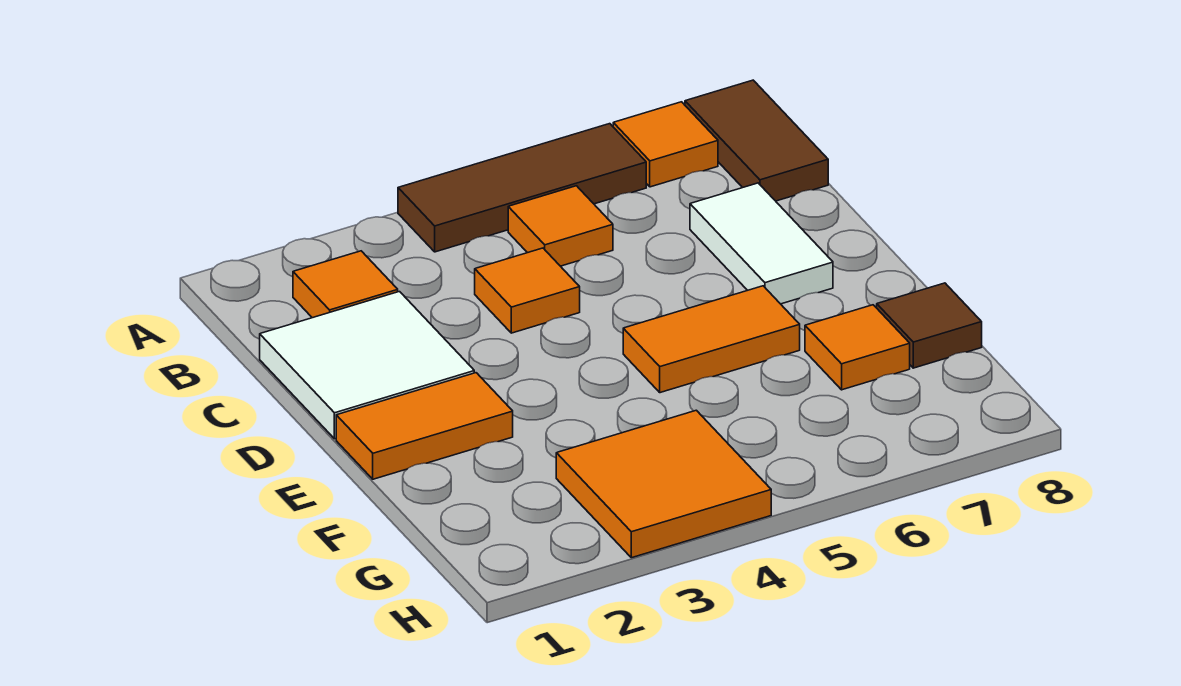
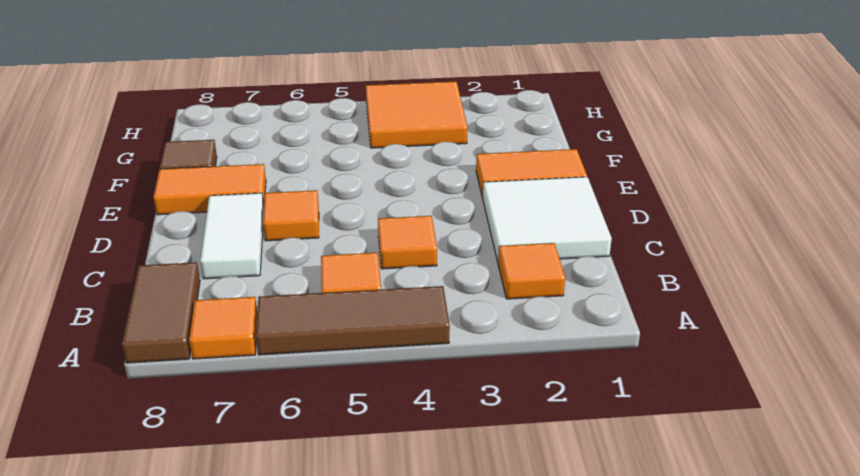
orange 1x2 tile [623,286,800,393] -> orange 1x2 tile moved to [153,164,266,215]
orange 1x1 tile [805,305,910,390] -> orange 1x1 tile moved to [263,190,319,241]

